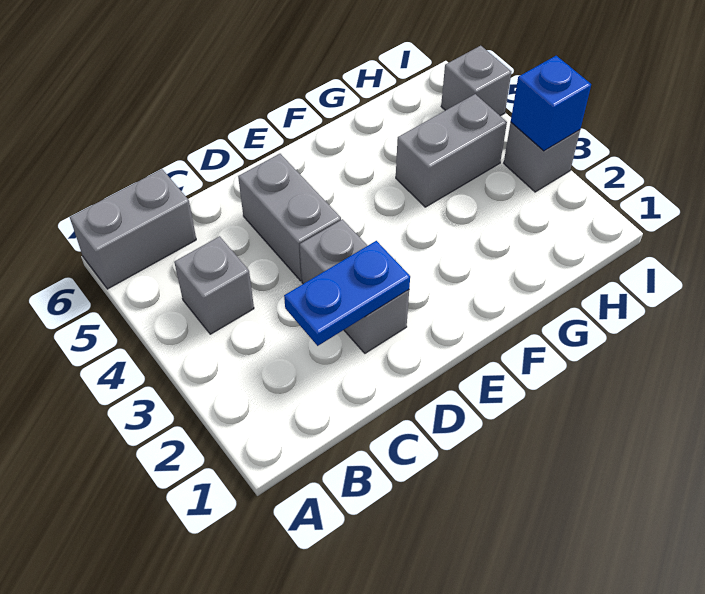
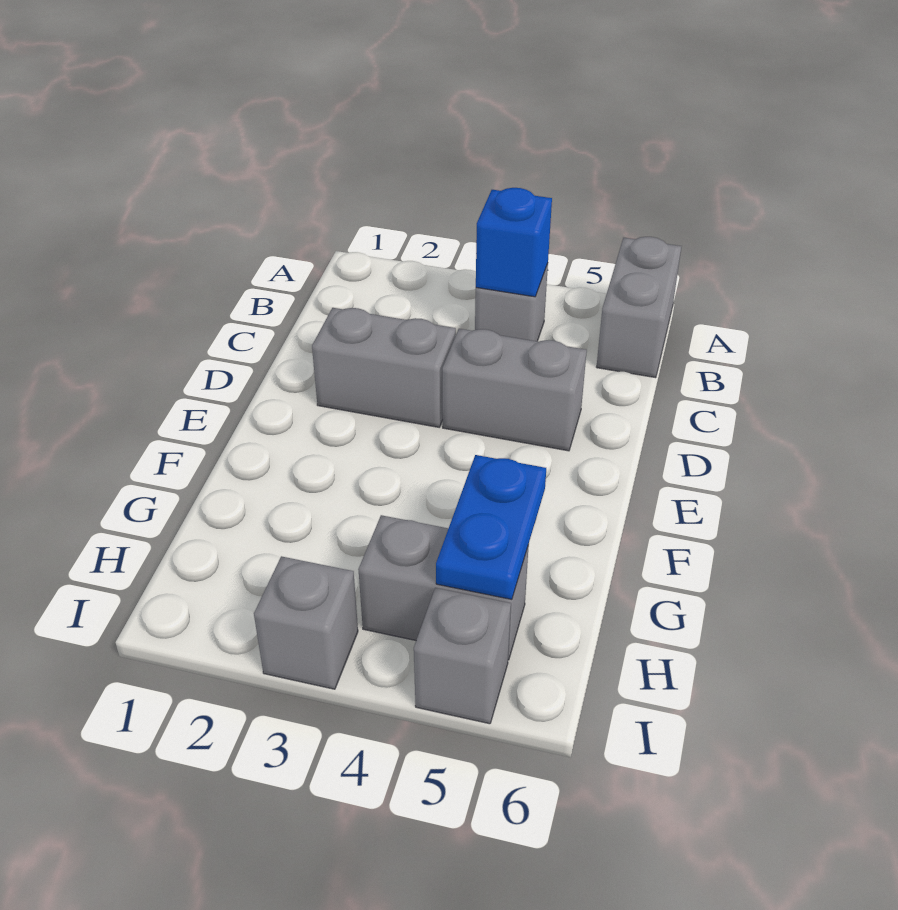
blue 1x2 plate [284,241,410,346] -> blue 1x2 plate moved to [436,455,546,599]
grey 1x2 brick [396,94,507,207] -> grey 1x2 brick turned to [358,515,529,660]
blue 1x1 brick [511,56,591,151] -> blue 1x1 brick moved to [476,188,552,297]

